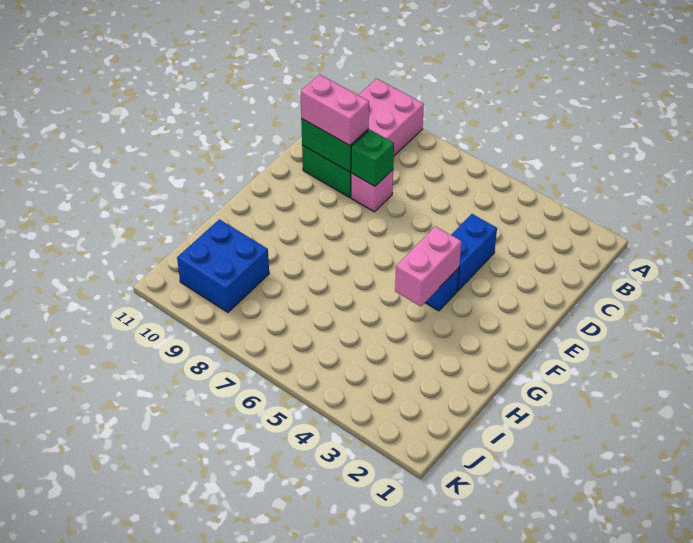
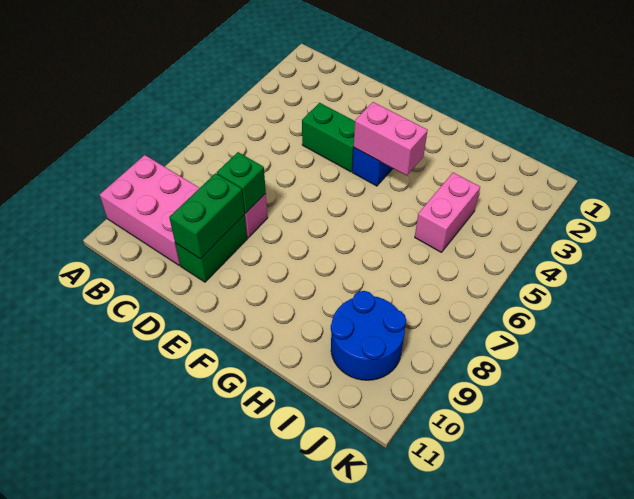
blue 1x2 brick [451,214,497,291] -> green 1x2 brick [302,103,355,172]
pink 1x2 brick [300,74,369,146] -> pink 1x2 brick moved to [415,173,480,252]
blue 2x2 brick [177,219,269,312] -> blue 2x2 round brick [331,291,406,380]

